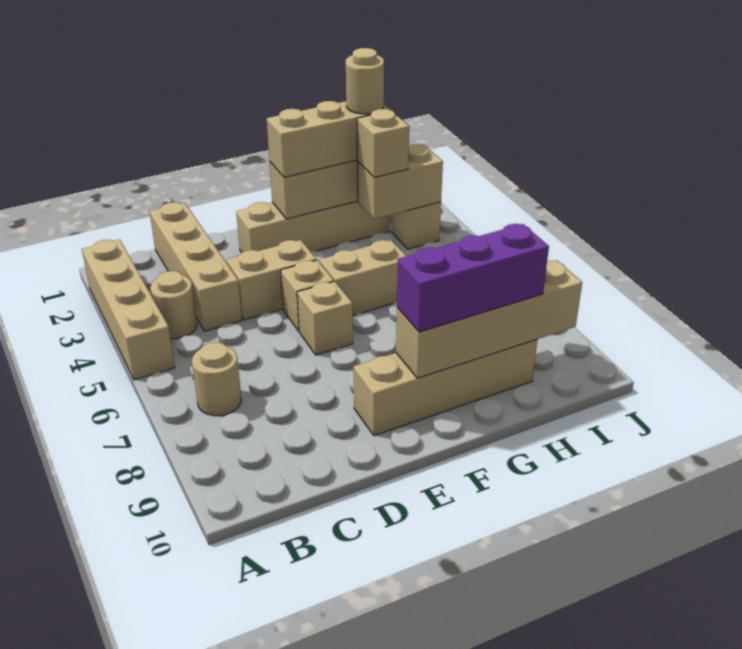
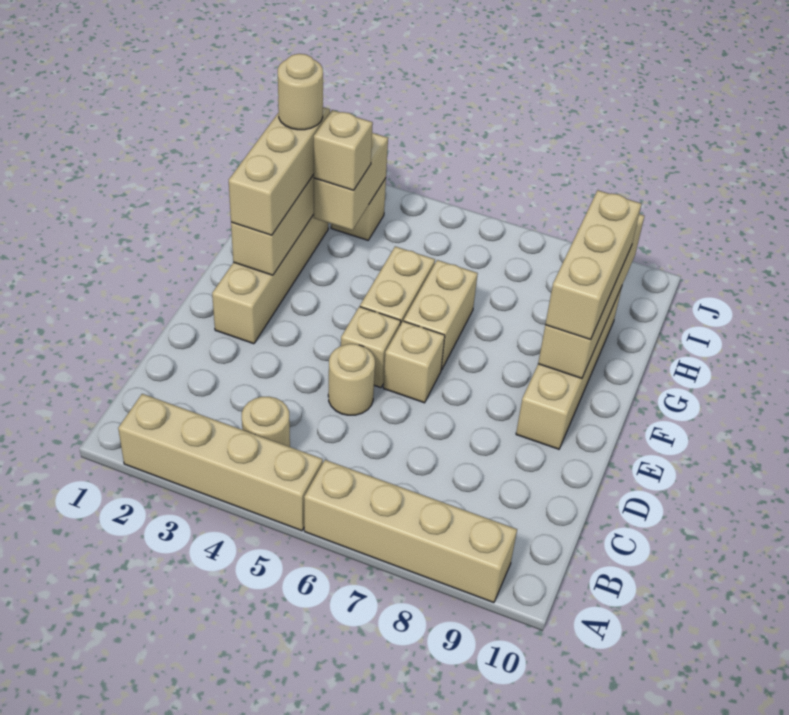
tan 1x1 round brick [192,342,241,416] -> tan 1x1 round brick moved to [328,344,375,415]
tan 1x4 brick [150,202,242,331] -> tan 1x4 brick moved to [304,460,517,603]
tan 1x2 brick [226,240,317,320] -> tan 1x2 brick moved to [404,260,478,370]
purple 1x3 brick [397,224,549,332] -> tan 1x3 brick [545,190,641,339]

